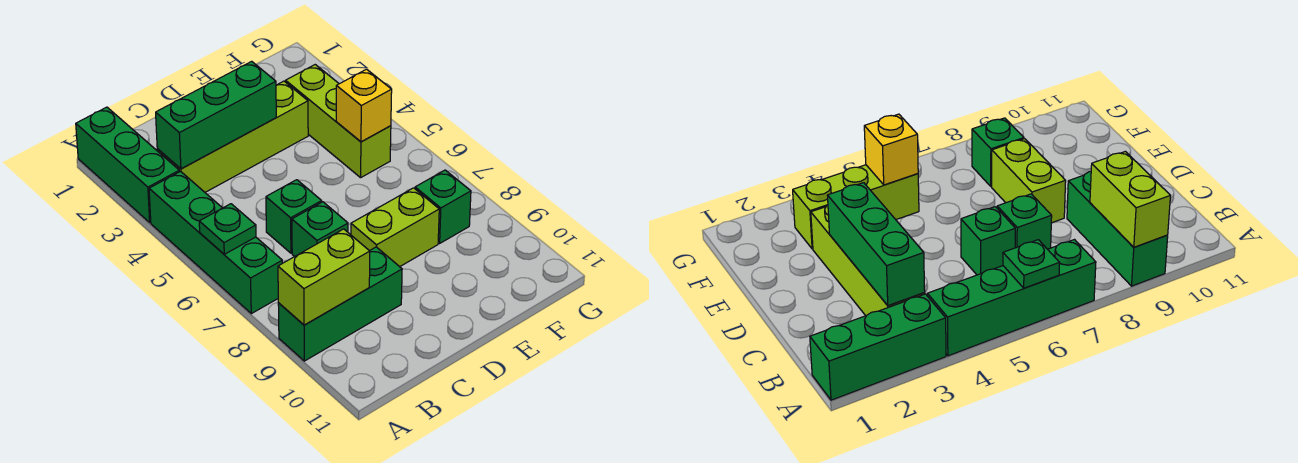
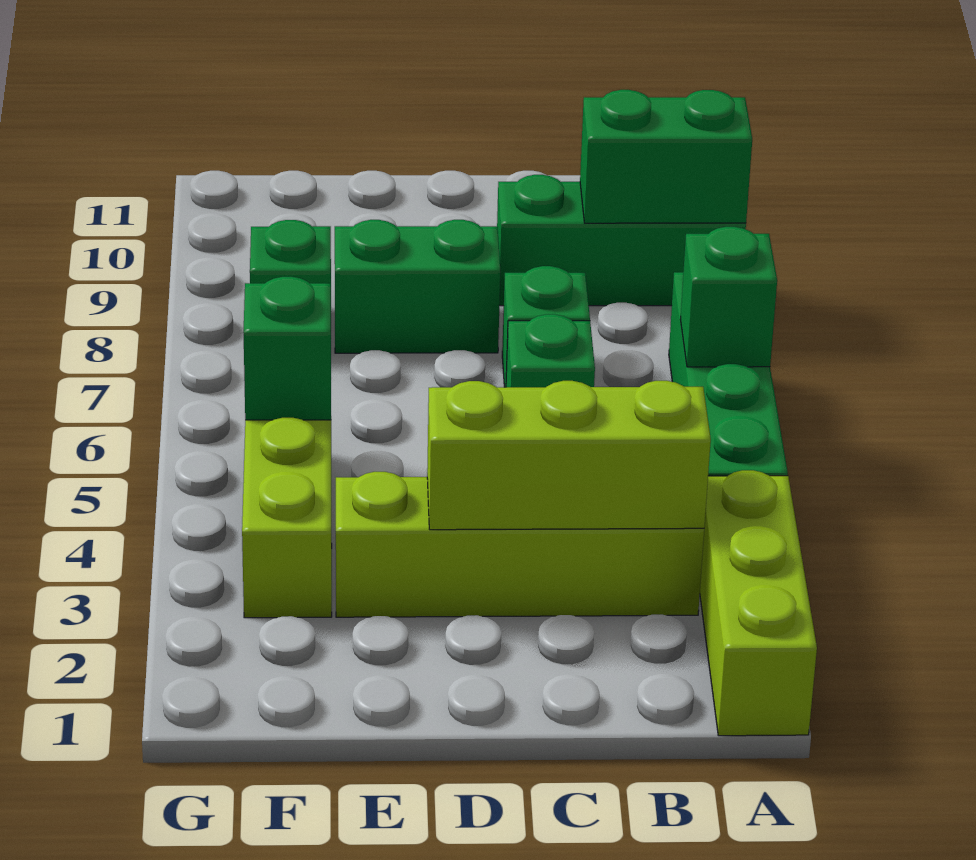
green 1x3 brick [76,107,179,222] -> lime 1x3 brick [700,470,817,736]
green 1x1 plate [199,204,256,254] -> green 1x1 brick [680,227,777,367]
lime 1x2 brick [278,229,370,325] -> green 1x2 brick [580,90,752,223]
green 1x3 brick [156,61,276,169] -> lime 1x3 brick [427,381,711,530]
lime 1x2 brick [351,188,439,267] -> green 1x2 brick [335,220,500,353]
yellow 1x1 brick [336,69,392,142] -> green 1x1 brick [243,277,331,420]

